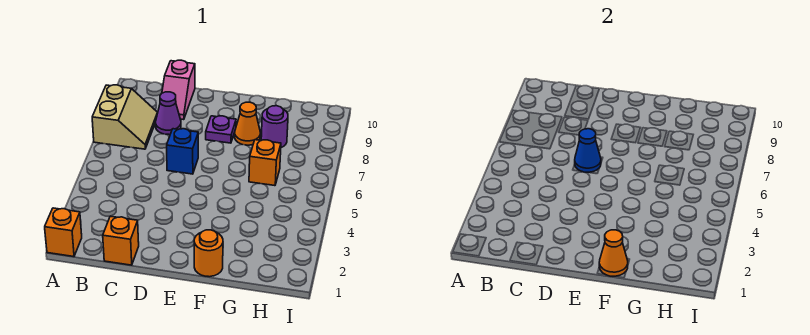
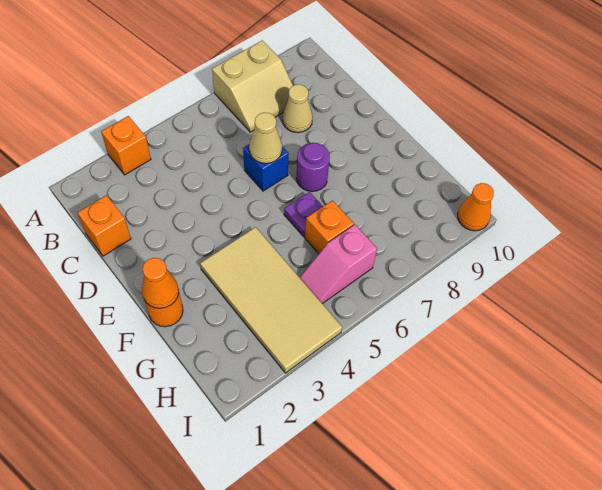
orange 1x1 brick [45,208,82,257] -> orange 1x1 brick moved to [101,116,151,175]
purple 1x1 cone [156,92,181,135] -> tan 1x1 cone [282,84,313,133]
pink 1x2 slope [162,60,195,120] -> pink 1x2 slope moved to [300,225,377,304]
blue 1x1 cone [575,129,601,172] -> tan 1x1 cone [249,112,282,164]
purple 1x1 plate [206,116,236,143] -> purple 1x1 plate moved to [284,192,323,237]
none -> tan 2x4 tile [200,227,342,373]
orange 1x1 cone [235,102,260,145] -> orange 1x1 cone moved to [458,183,494,231]
purple 1x1 round brick [261,106,288,148] -> purple 1x1 round brick moved to [296,143,330,191]

